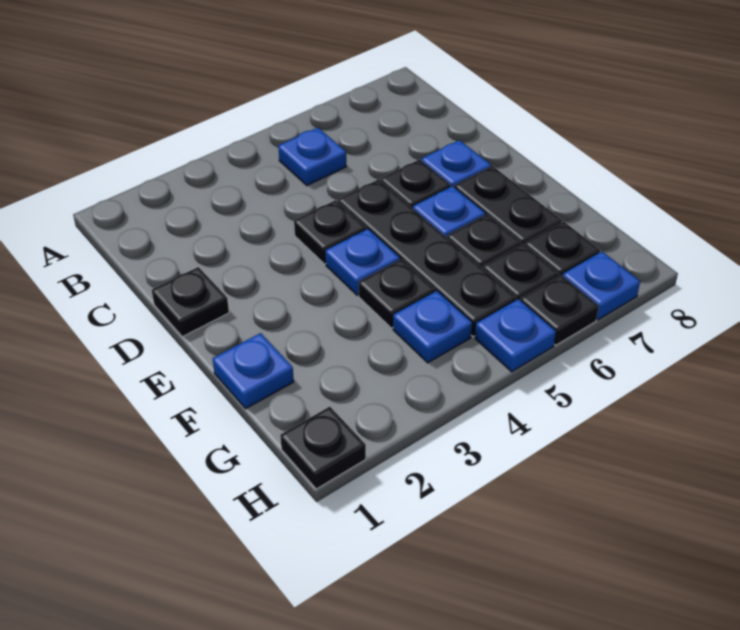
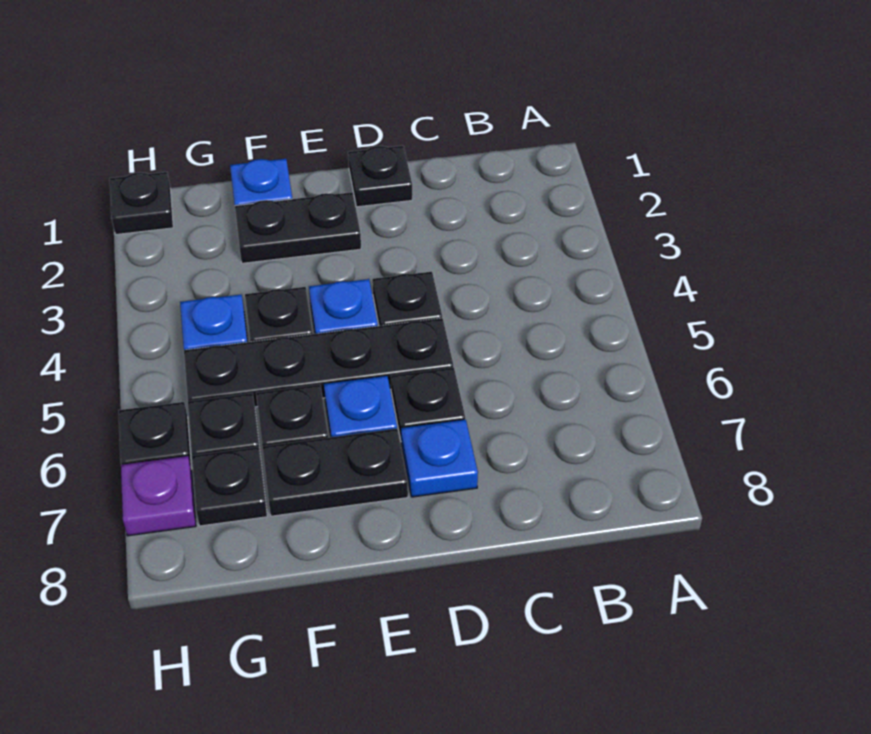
blue 1x1 plate [278,128,346,185] -> none
none -> black 1x2 plate [235,192,361,263]
blue 1x1 plate [475,299,556,372] -> none
blue 1x1 plate [563,252,640,320] -> purple 1x1 plate [121,456,196,536]

